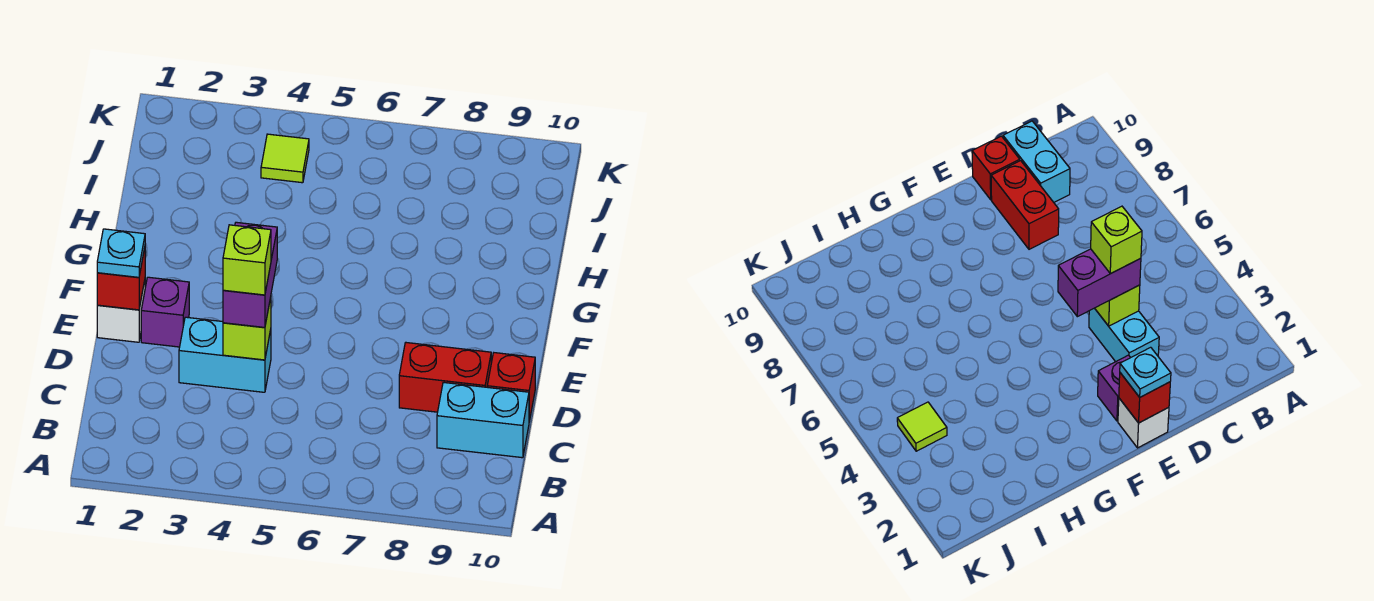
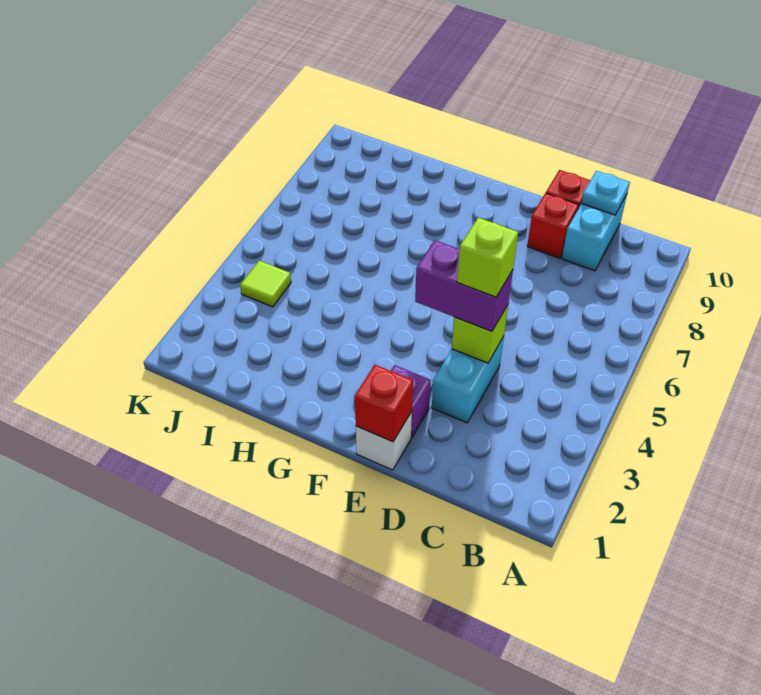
red 1x2 brick [399,343,491,412] -> red 1x1 brick [527,193,579,258]
cyan 1x1 plate [97,229,145,277] -> cyan 1x1 plate moved to [581,171,630,215]

